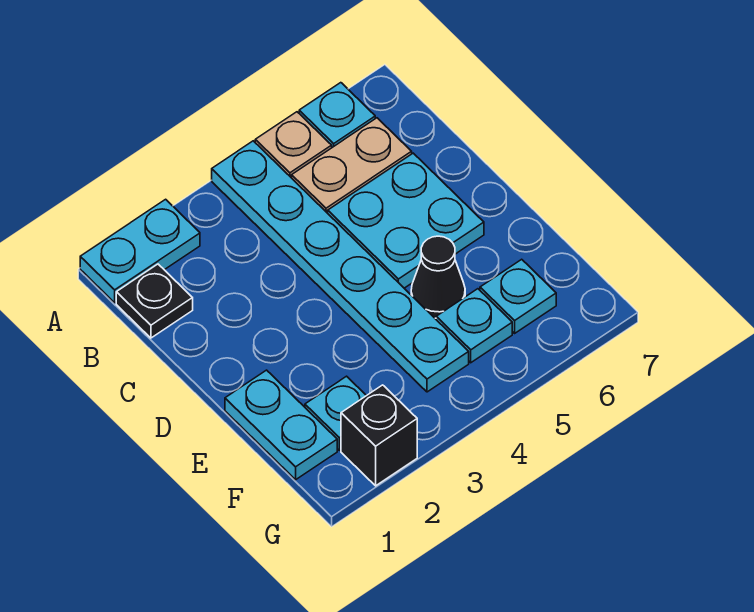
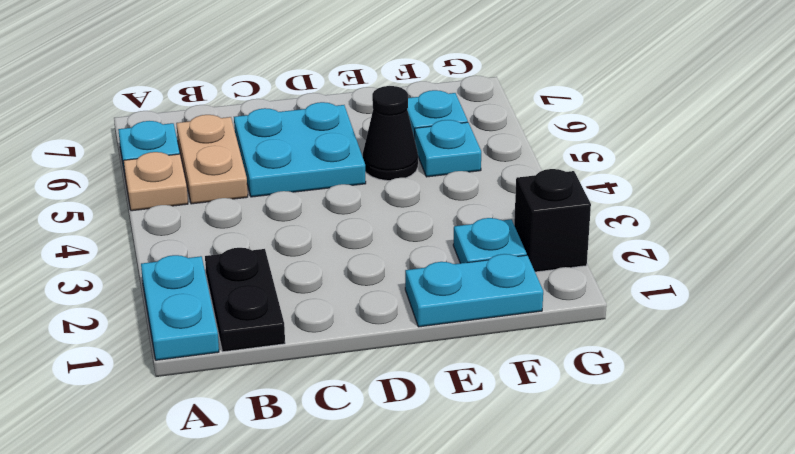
cyan 1x6 plate [212,141,469,392] -> none
black 1x1 plate [116,264,193,338] -> black 1x2 plate [205,248,285,352]

